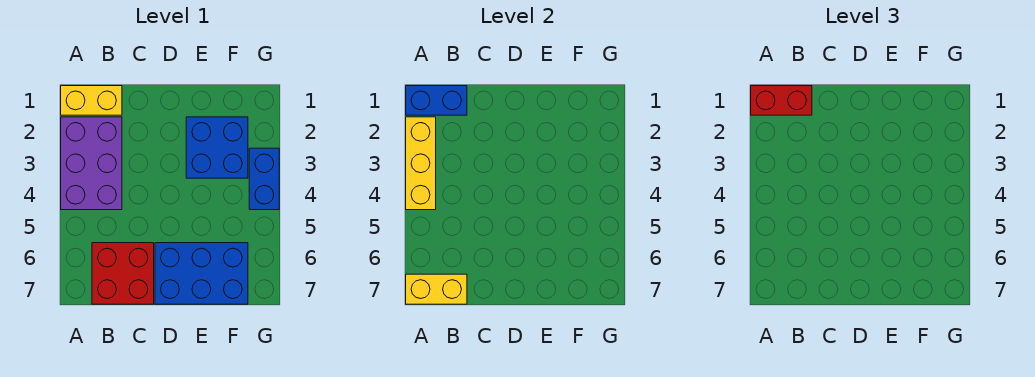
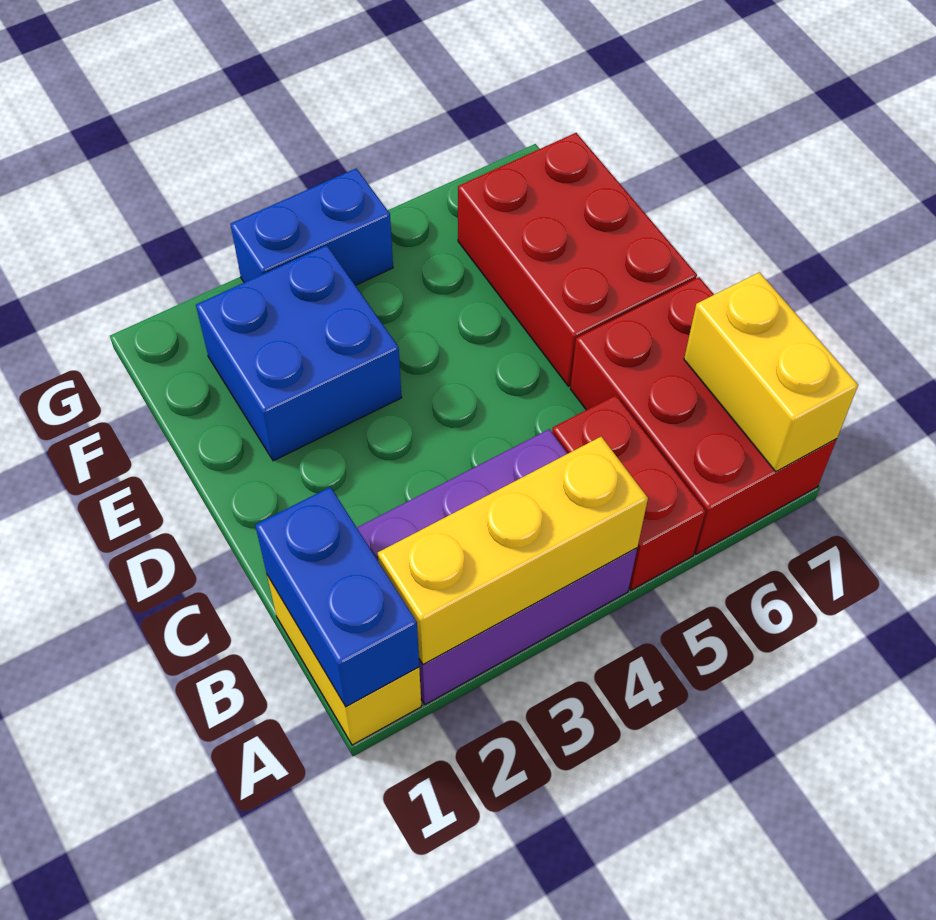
red 1x2 brick [751,86,812,115] -> red 1x2 brick moved to [552,395,706,590]
red 2x2 brick [92,243,154,304] -> red 2x3 brick [570,277,837,554]
blue 2x3 brick [155,243,248,304] -> red 2x3 brick [458,133,697,386]

